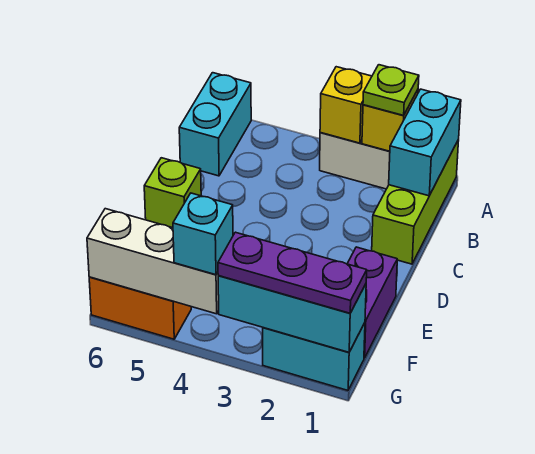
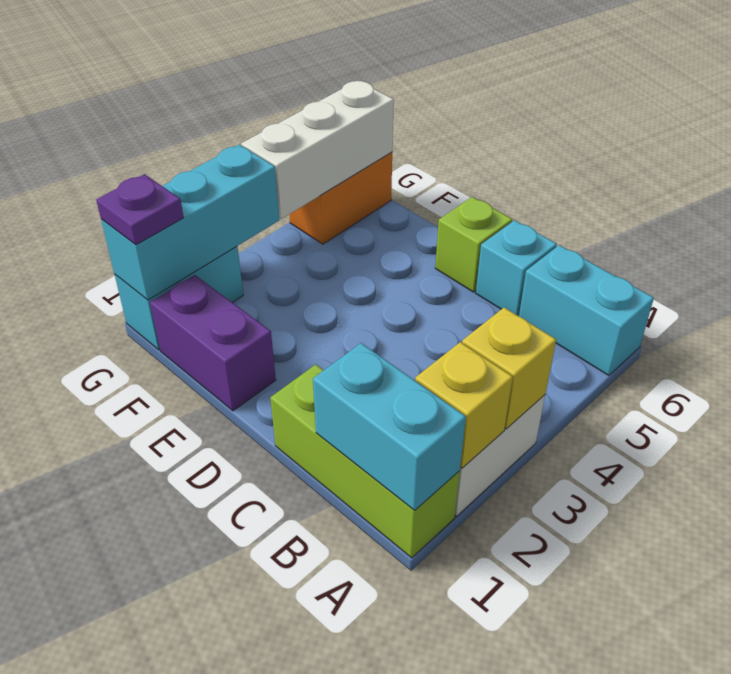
lime 1x1 plate [363,65,419,115] -> none
purple 1x3 plate [218,232,367,313] -> purple 1x1 plate [96,174,184,245]
cyan 1x1 brick [173,193,233,275] -> cyan 1x1 brick moved to [476,220,557,316]

